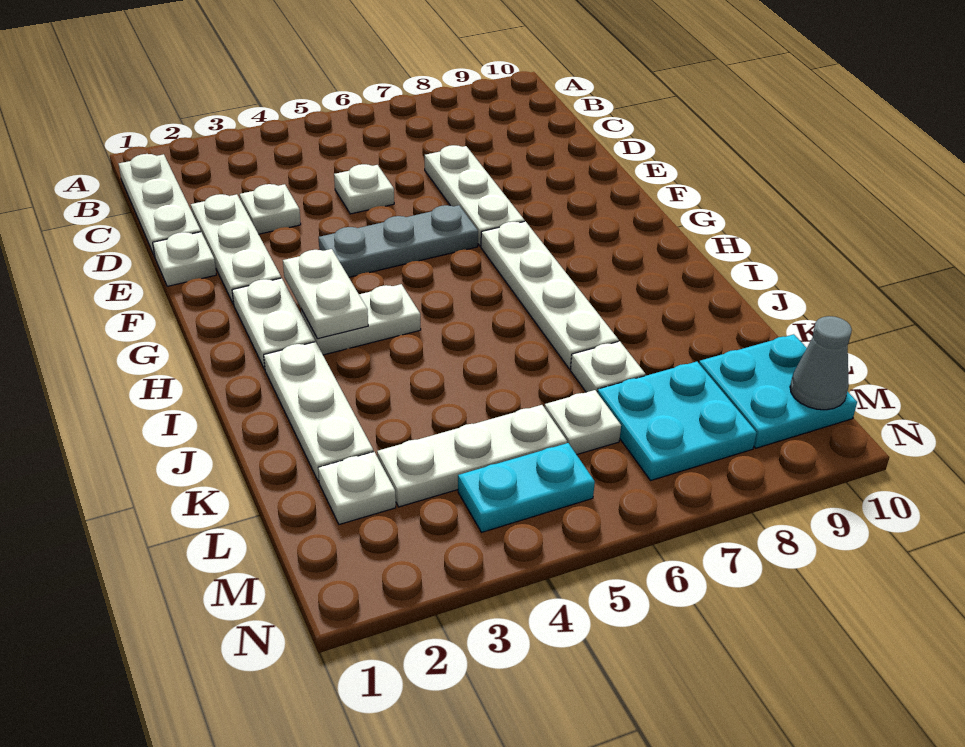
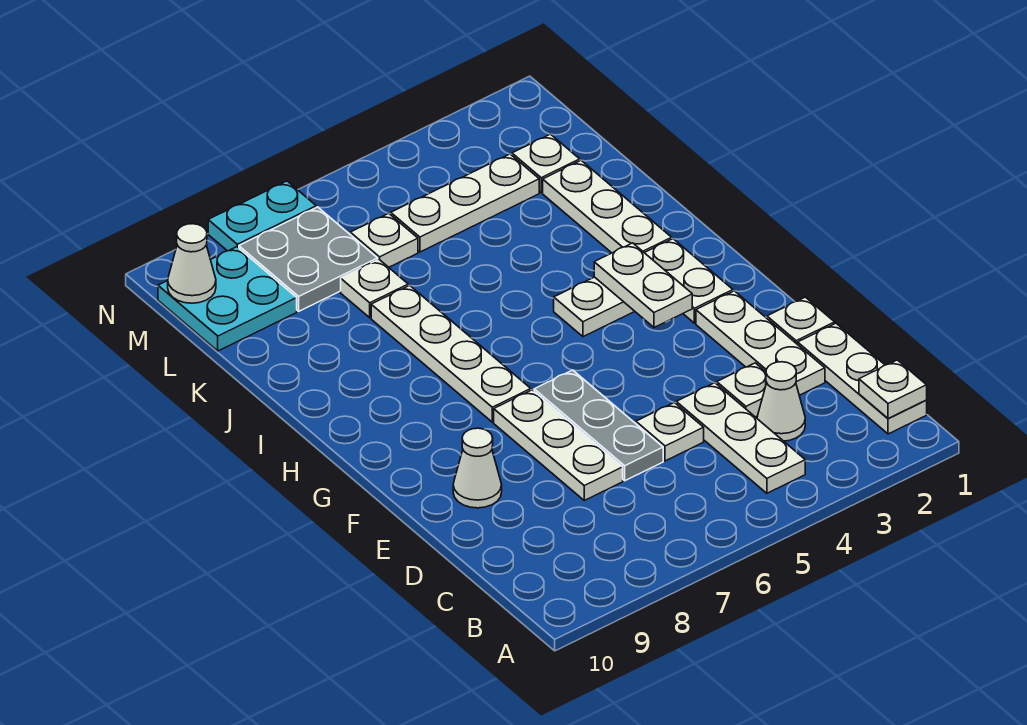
none -> white 1x1 plate [859,360,927,418]
none -> white 1x3 plate [676,383,805,493]
none -> white 1x1 cone [757,362,805,441]
none -> white 1x1 cone [453,428,502,508]
grey 1x3 plate [319,205,478,277] -> grey 1x3 plate turned to [534,370,663,481]
cyan 2x2 plate [597,362,756,480] -> grey 2x2 plate [239,207,378,311]
cyan 1x2 plate [458,443,595,532] -> cyan 1x2 plate moved to [208,181,316,251]
grey 1x1 cone [790,316,852,410] -> white 1x1 cone [168,224,216,303]

